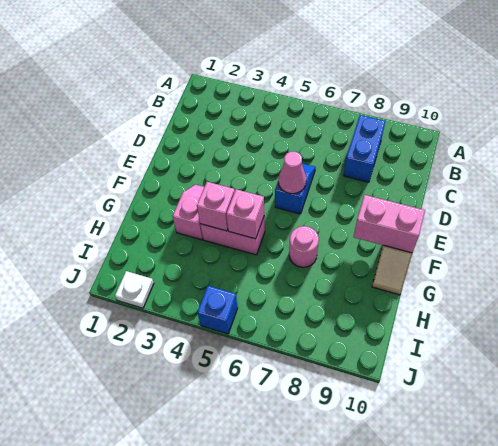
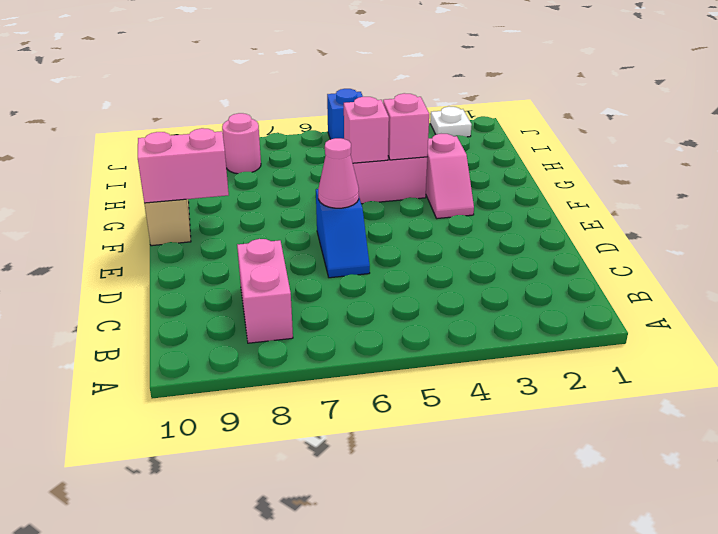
blue 1x2 brick [344,115,385,182] -> pink 1x2 brick [237,239,293,343]
pink 1x1 round brick [289,226,319,267] -> pink 1x1 round brick moved to [222,113,261,174]

